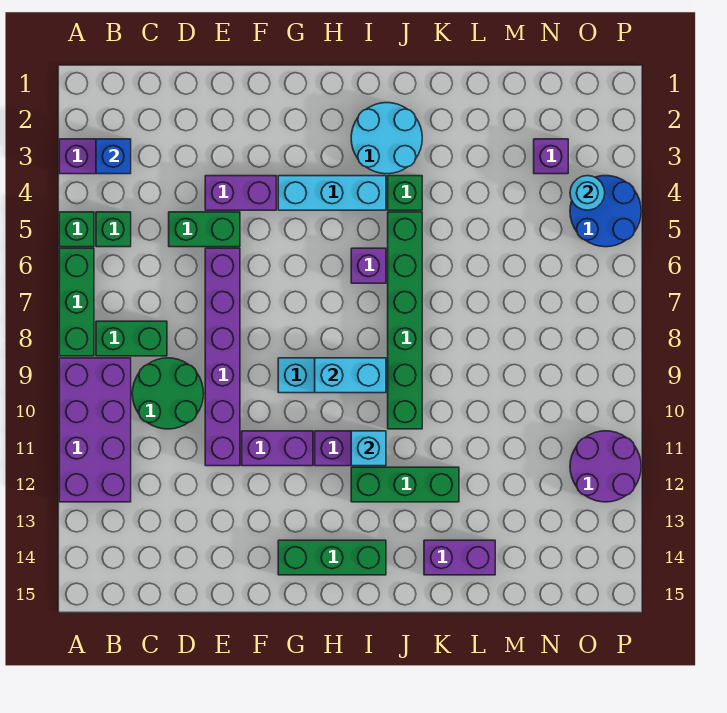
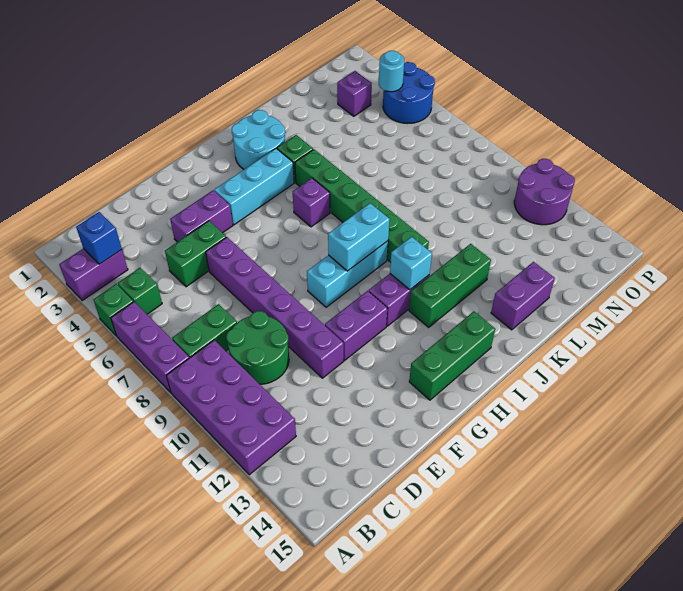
green 1x3 brick [59,248,94,356] -> purple 1x3 brick [111,302,189,392]

